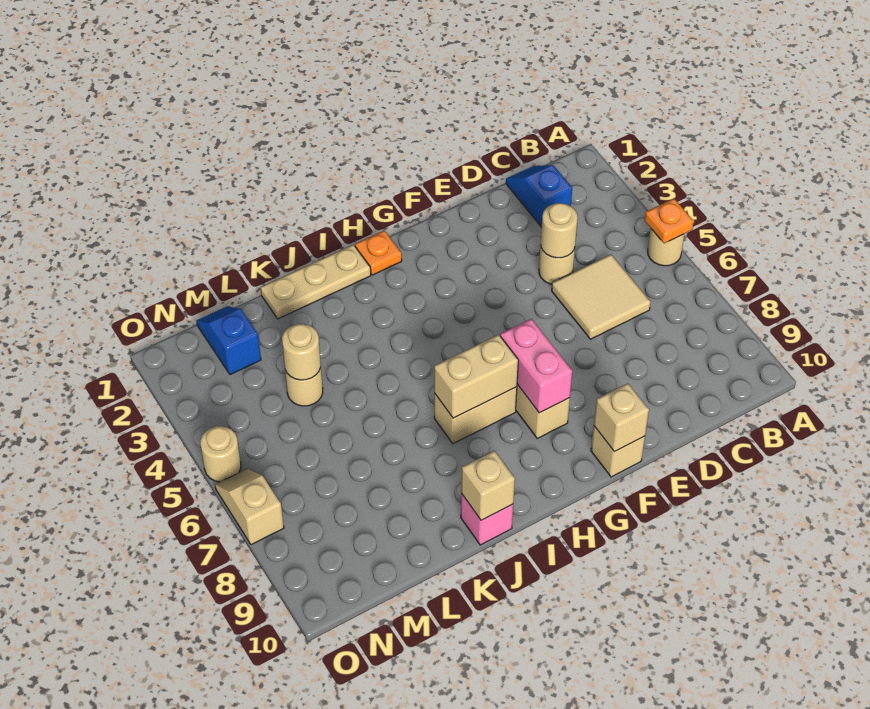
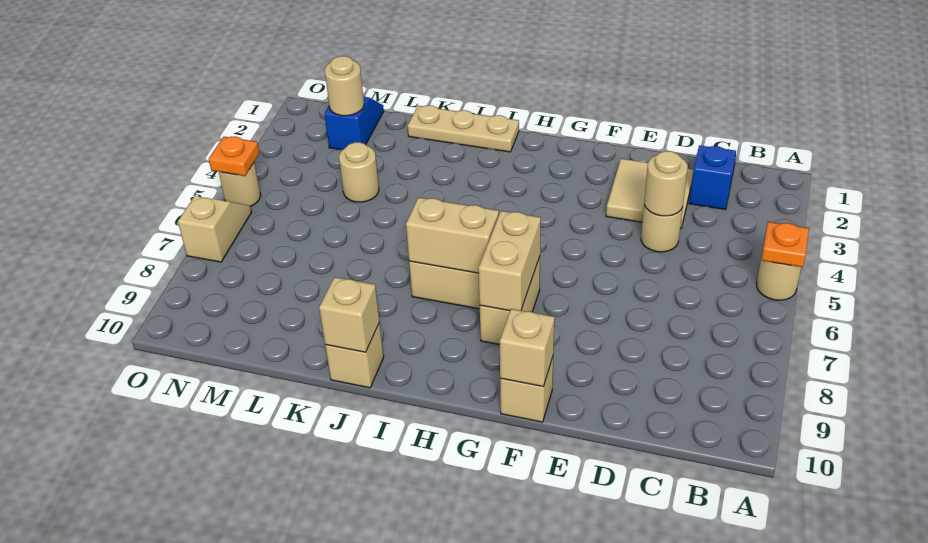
tan 2x2 tile [552,255,651,339] -> tan 2x2 tile moved to [606,159,694,228]
pink 1x2 brick [500,319,572,413] -> tan 1x2 brick [478,211,541,311]
orange 1x1 plate [355,231,402,275] -> orange 1x1 plate moved to [209,137,259,176]
pink 1x1 brick [461,494,513,545] -> tan 1x1 brick [325,323,384,388]
tan 1x1 round brick [282,324,321,380] -> tan 1x1 round brick moved to [325,56,364,116]

